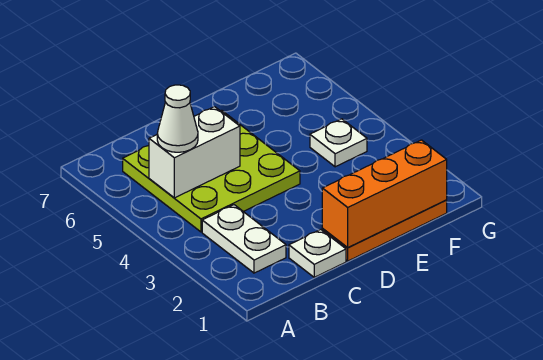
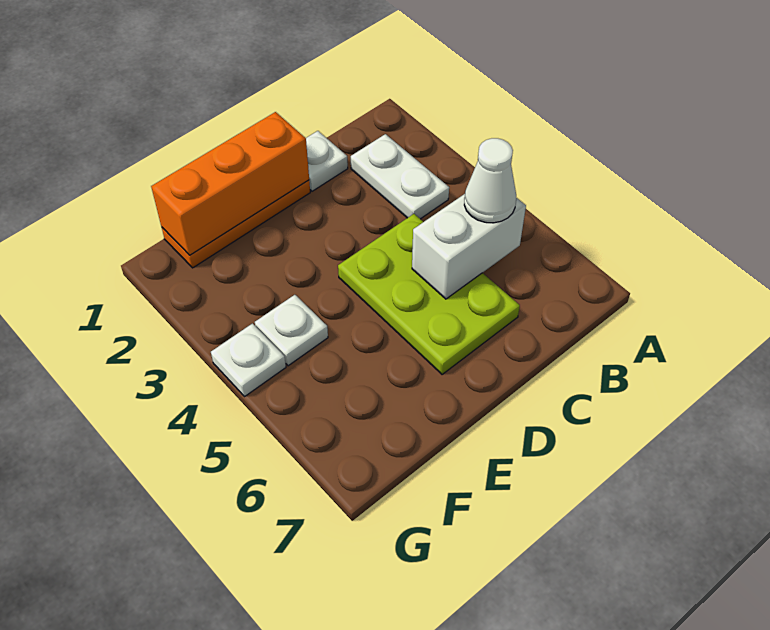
lime 3x3 plate [123,110,300,232] -> lime 2x3 plate [338,214,520,375]
none -> white 1x1 plate [211,324,286,396]

